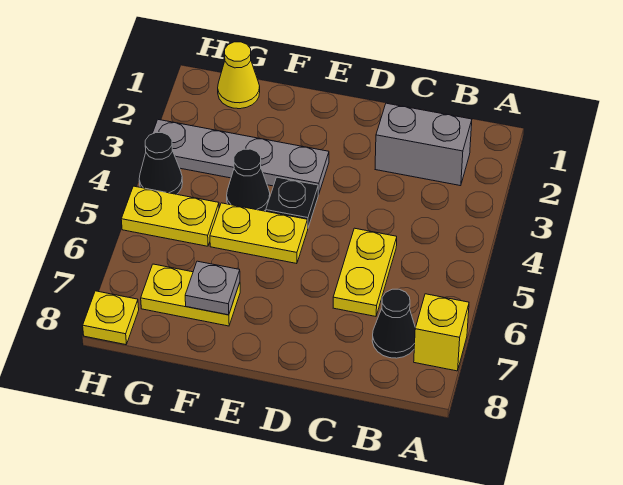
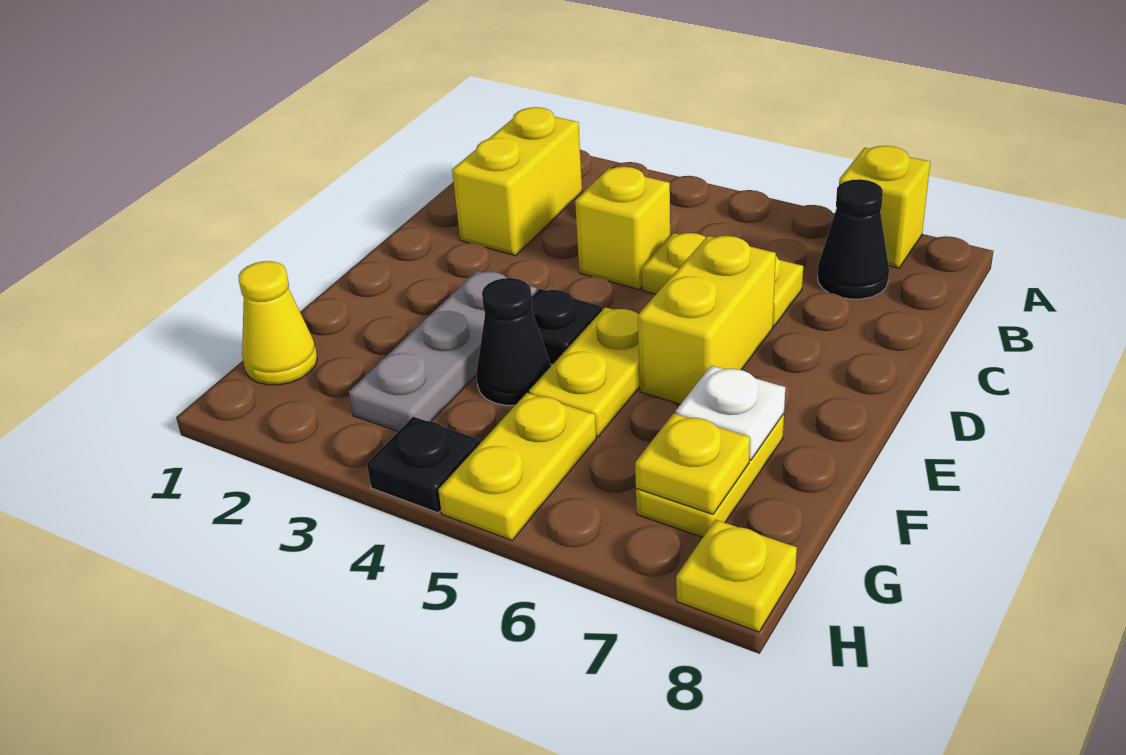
grey 1x2 brick [375,103,472,186] -> yellow 1x2 brick [452,107,582,256]
none -> yellow 1x1 brick [575,167,670,289]
none -> yellow 1x2 brick [638,236,776,404]
grey 1x4 plate [152,120,329,194] -> grey 1x3 plate [349,271,537,431]
grey 1x1 plate [185,261,240,315] -> white 1x1 plate [676,365,785,460]
none -> yellow 1x1 plate [635,413,750,514]
black 1x1 cone [139,133,183,194] -> black 1x1 plate [367,417,480,513]

